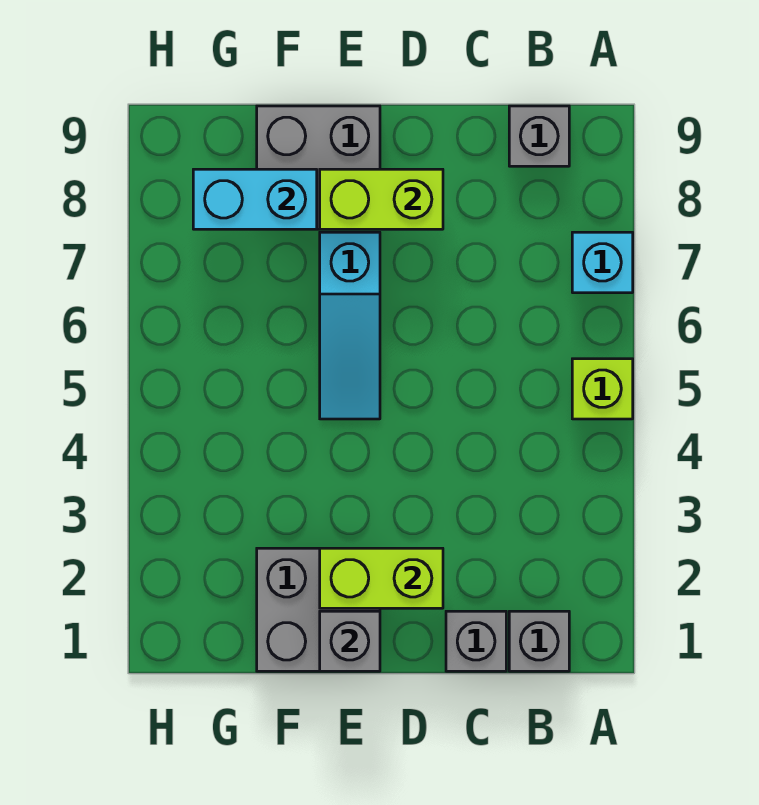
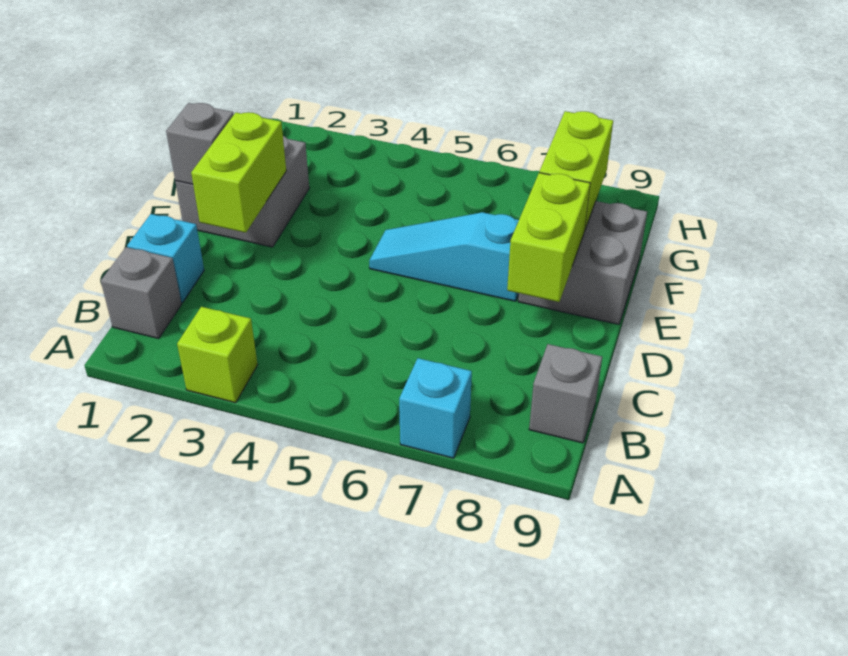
lime 1x1 brick [572,359,633,419] -> lime 1x1 brick moved to [177,307,257,403]
grey 1x1 brick [446,611,506,671] -> cyan 1x1 brick [127,214,204,303]
cyan 1x2 brick [193,169,317,229] -> lime 1x2 brick [539,111,613,229]

